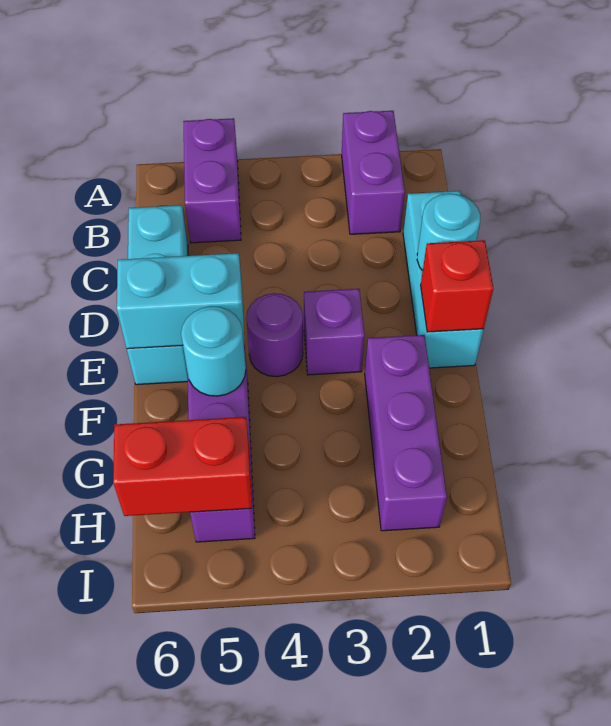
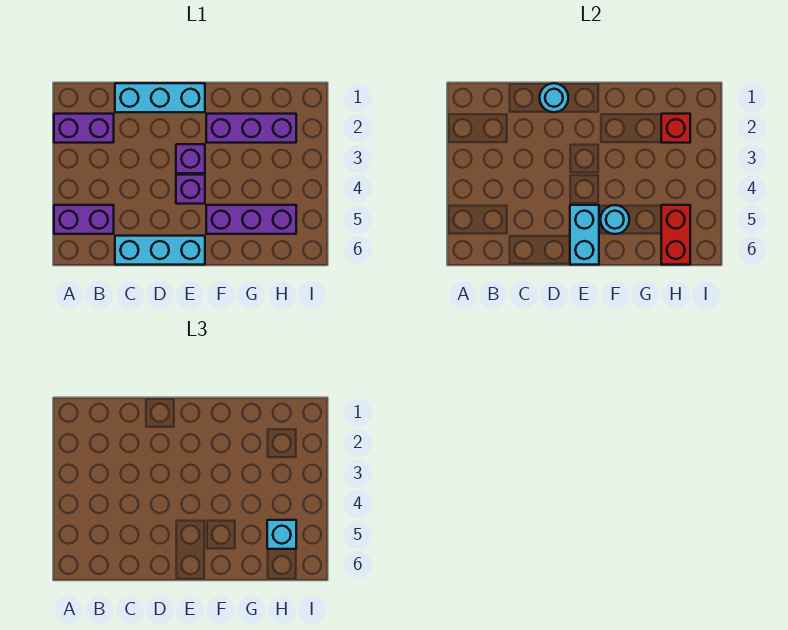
red 1x1 brick [421,240,493,332] -> red 1x1 brick moved to [661,114,690,143]
purple 1x1 round brick [246,293,303,377] -> purple 1x1 brick [176,175,205,204]
none -> cyan 1x1 brick [267,520,296,549]

